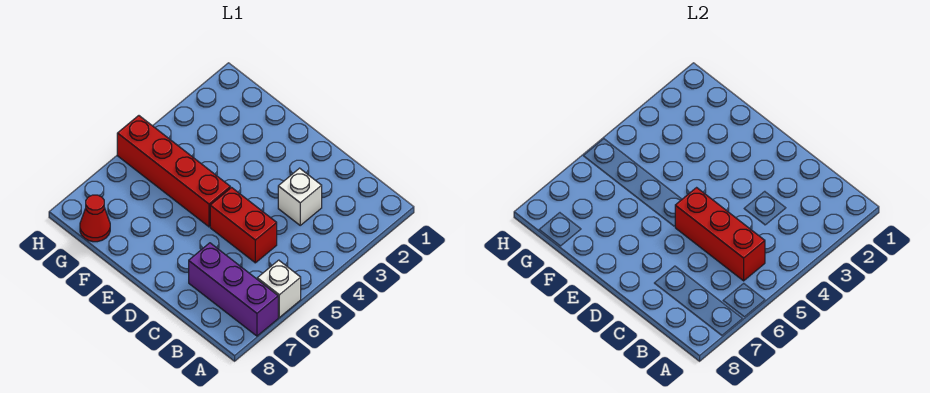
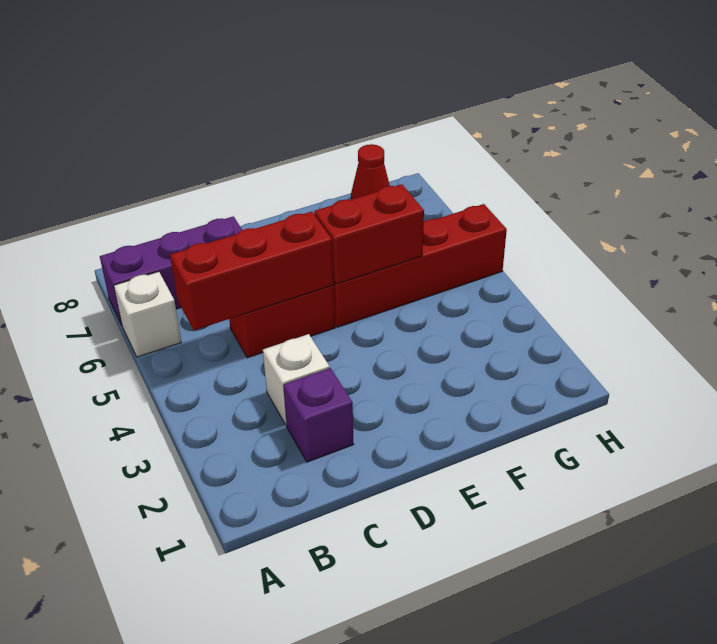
none -> purple 1x1 brick [283,368,354,462]
none -> red 1x2 brick [314,184,424,284]

